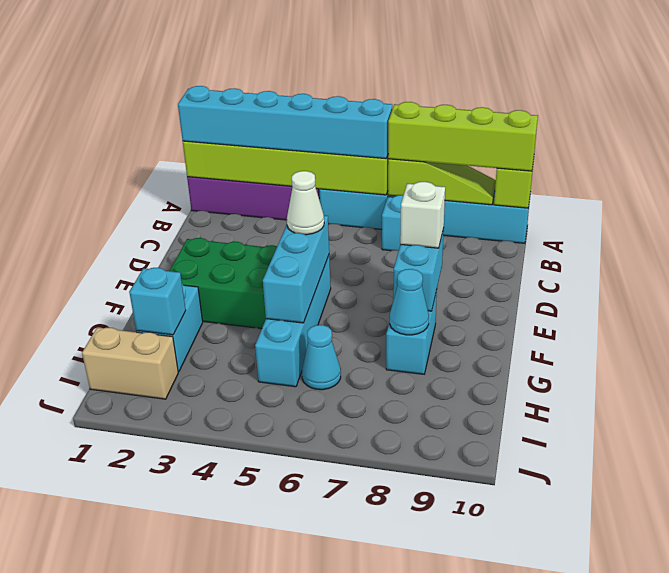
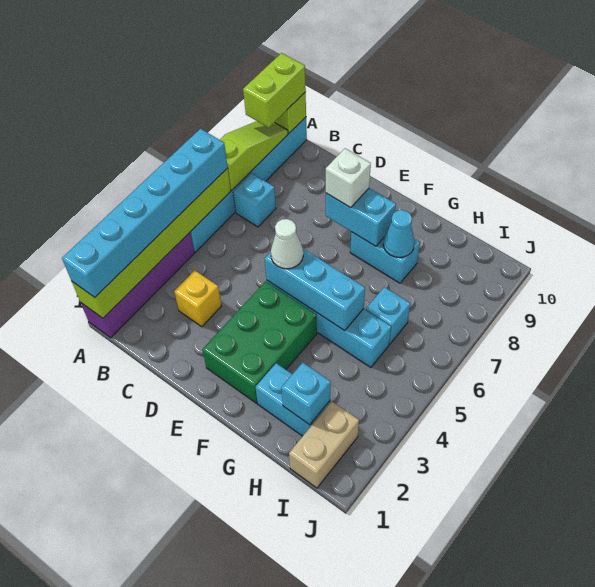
lime 1x4 brick [388,102,538,171] -> lime 1x2 brick [243,53,306,128]
none -> yellow 1x1 brick [174,270,222,327]
cyan 1x1 cone [302,325,341,390] -> cyan 1x1 brick [366,287,410,344]

